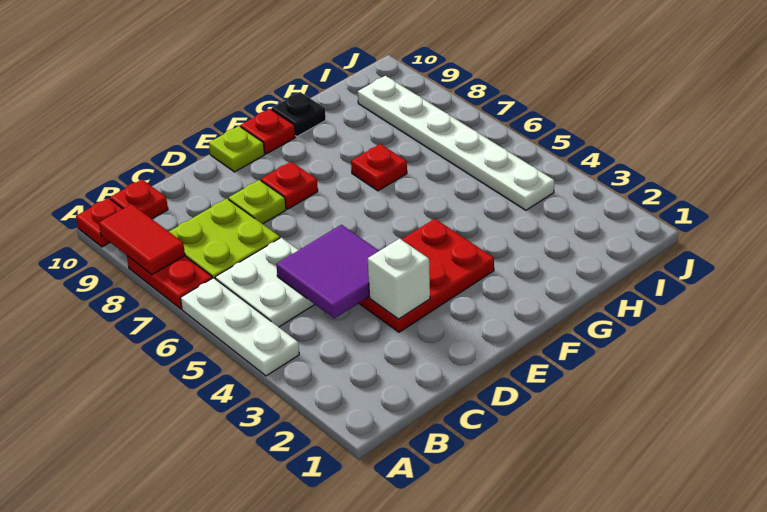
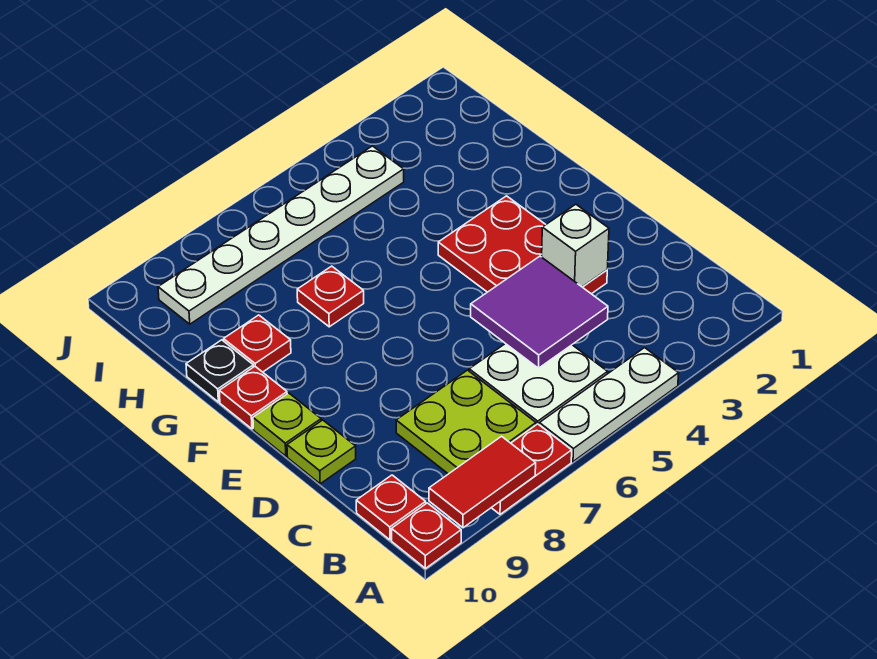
lime 1x1 plate [229,180,286,224] -> lime 1x1 plate moved to [287,420,356,484]
red 1x1 plate [261,162,318,209] -> red 1x1 plate moved to [224,315,291,372]

